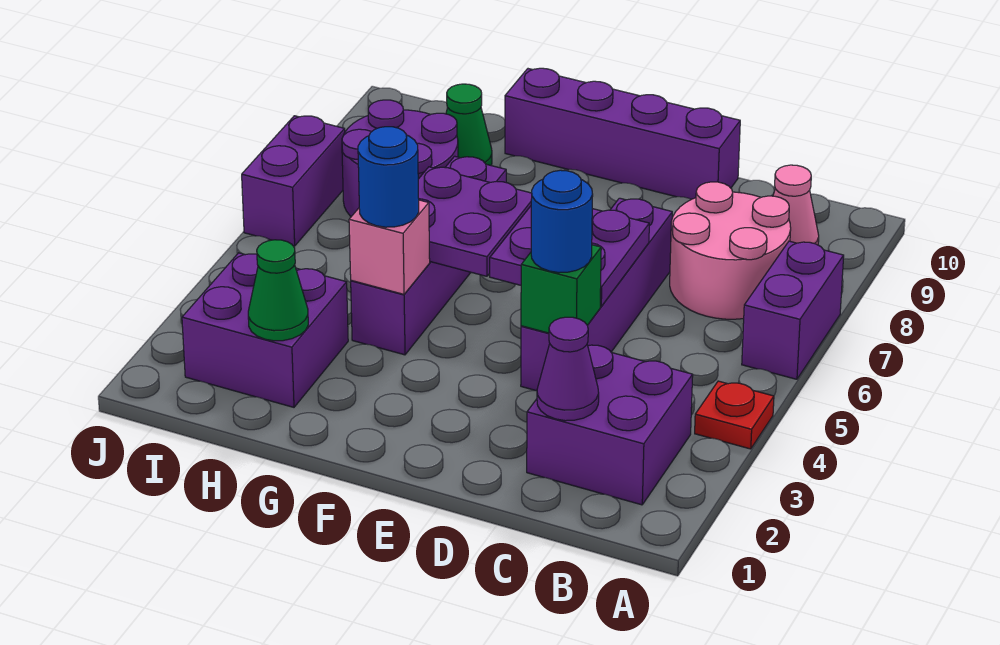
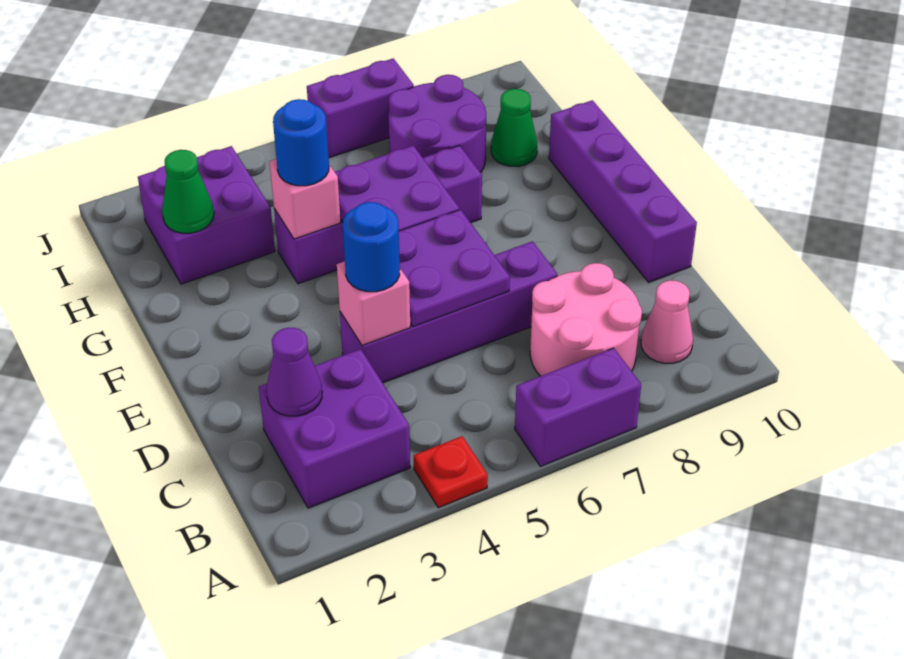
green 1x1 brick [521,245,601,333] -> pink 1x1 brick [337,261,410,345]

